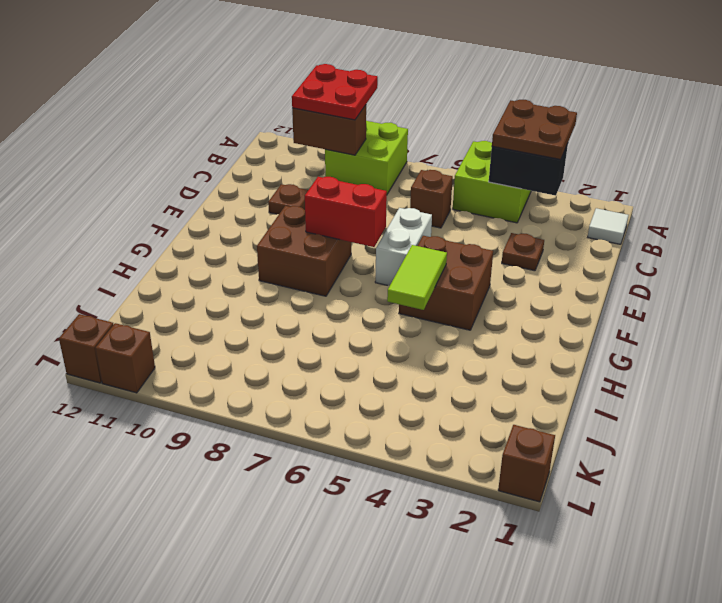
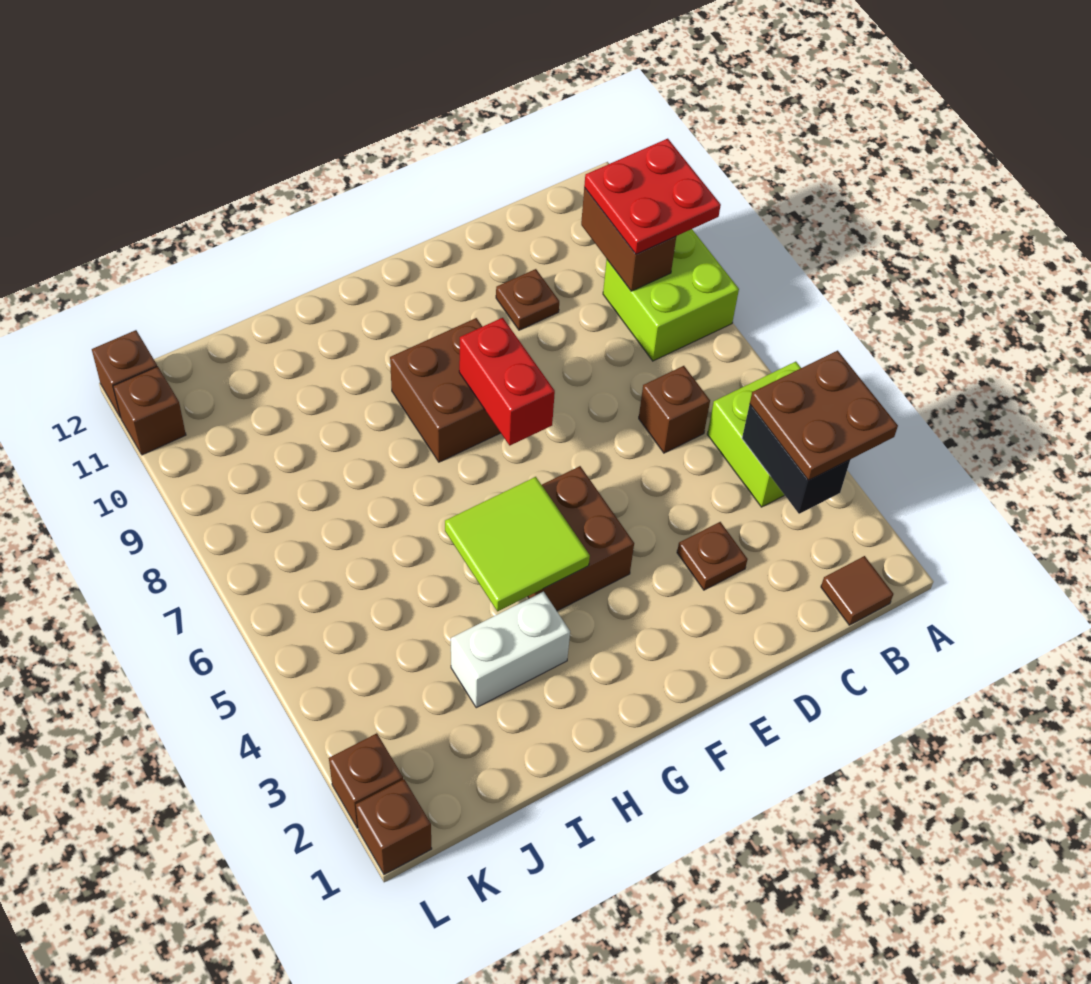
white 1x1 tile [588,208,629,244] -> brown 1x1 tile [821,556,893,625]
white 1x2 brick [375,208,432,286] -> white 1x2 brick moved to [451,592,570,708]
lime 1x2 tile [387,245,447,310] -> lime 2x2 tile [445,477,590,611]
none -> brown 1x1 brick [329,733,403,828]

